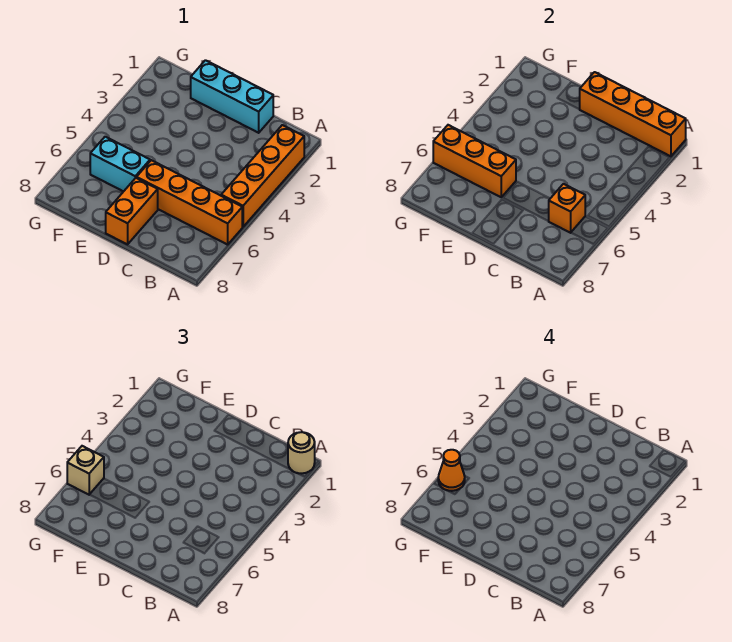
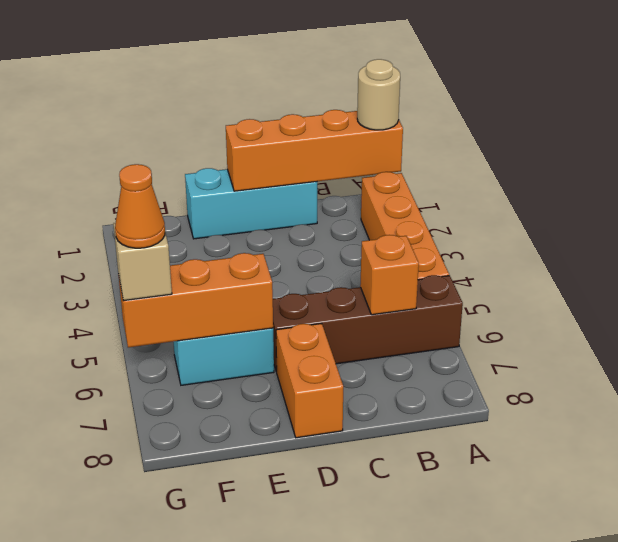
orange 1x4 brick [136,160,242,245] -> brown 1x4 brick [273,275,463,372]

